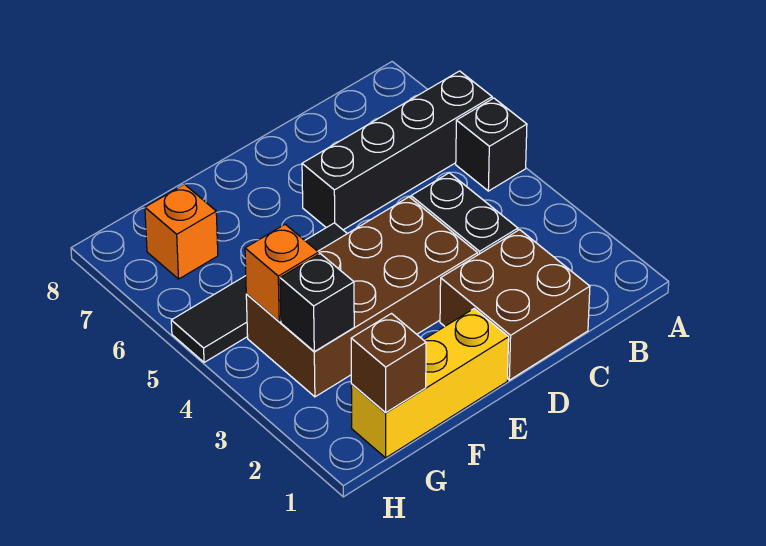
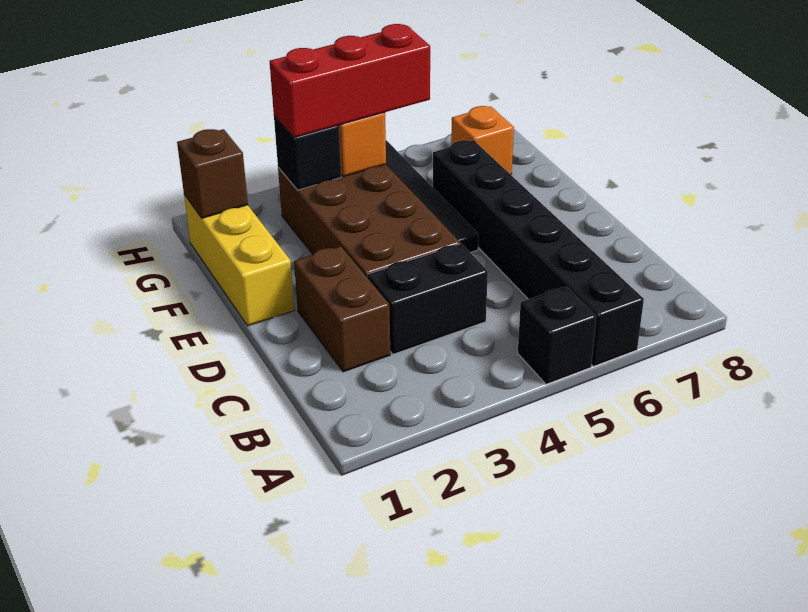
black 1x4 brick [302,71,492,230] -> black 1x6 brick [433,140,644,366]
brown 2x2 brick [440,230,590,380] -> brown 1x2 brick [294,246,390,372]
none -> red 1x3 brick [270,24,430,138]

